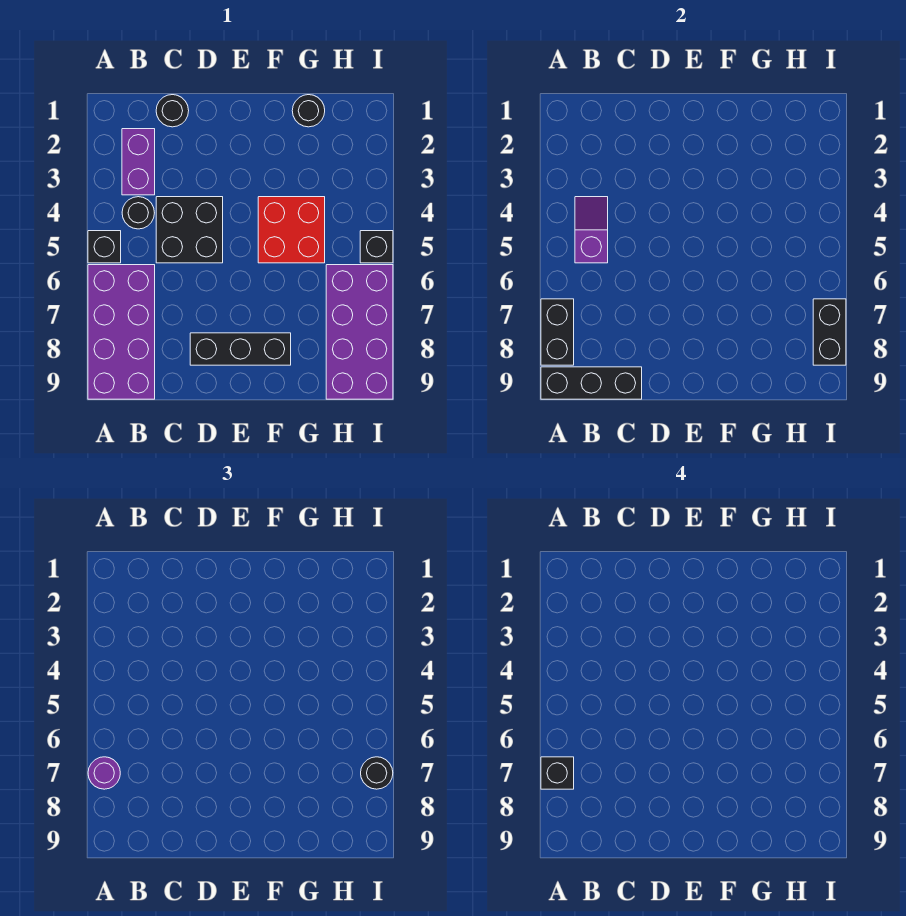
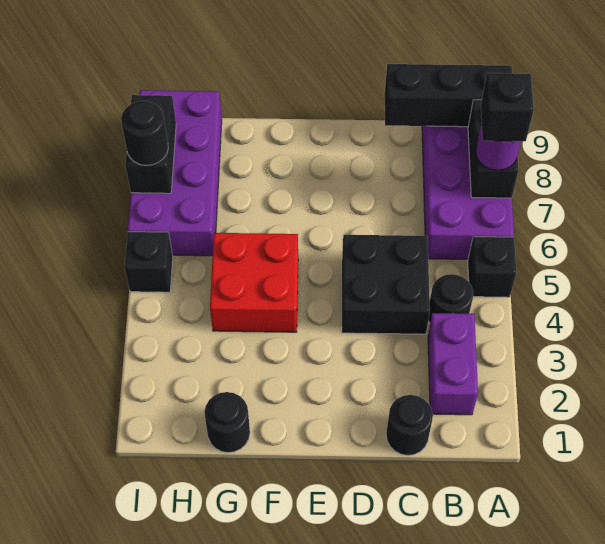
purple 1x2 slope [575,197,608,263] -> none
black 1x3 brick [190,333,291,365] -> none

